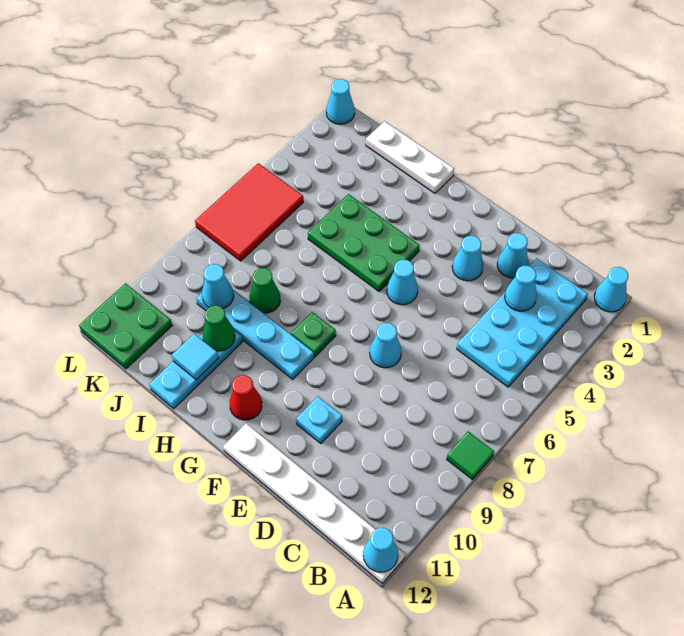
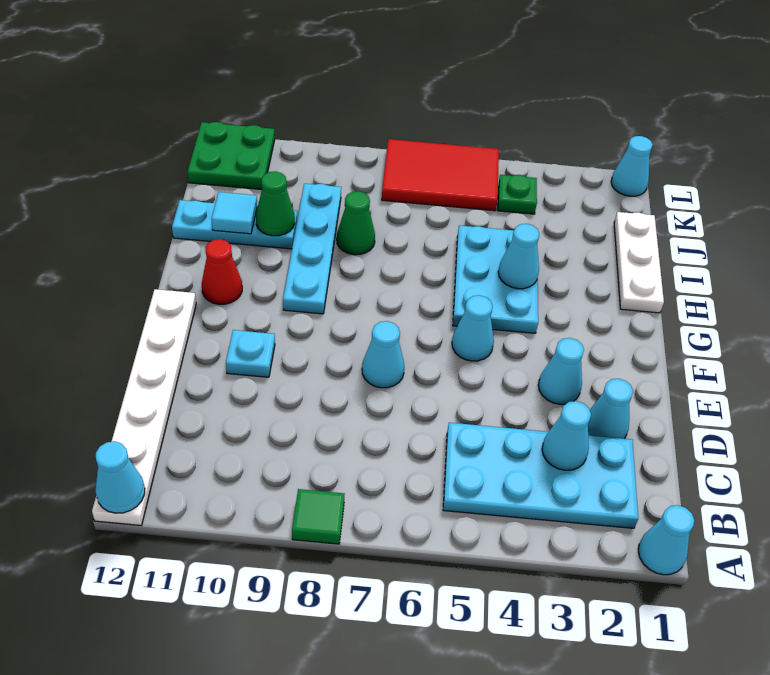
green 2x3 plate [308,194,420,291] -> cyan 2x3 plate [453,225,538,333]
green 1x1 plate [291,312,336,357] -> green 1x1 plate moved to [498,175,537,214]
cyan 1x1 cone [202,264,234,309] -> cyan 1x1 cone moved to [498,224,539,289]

